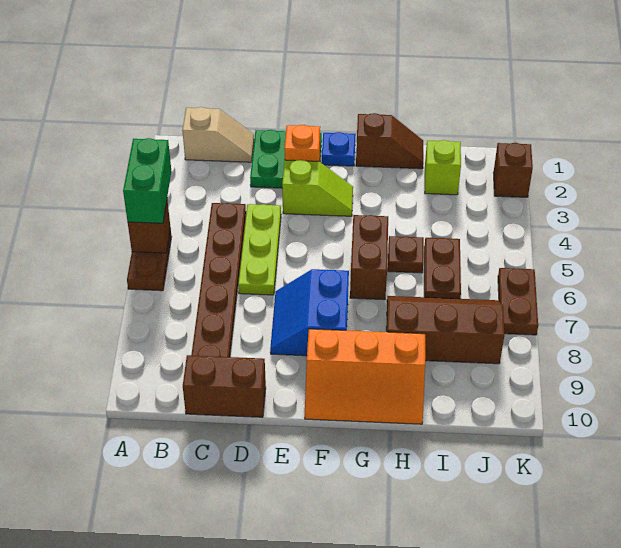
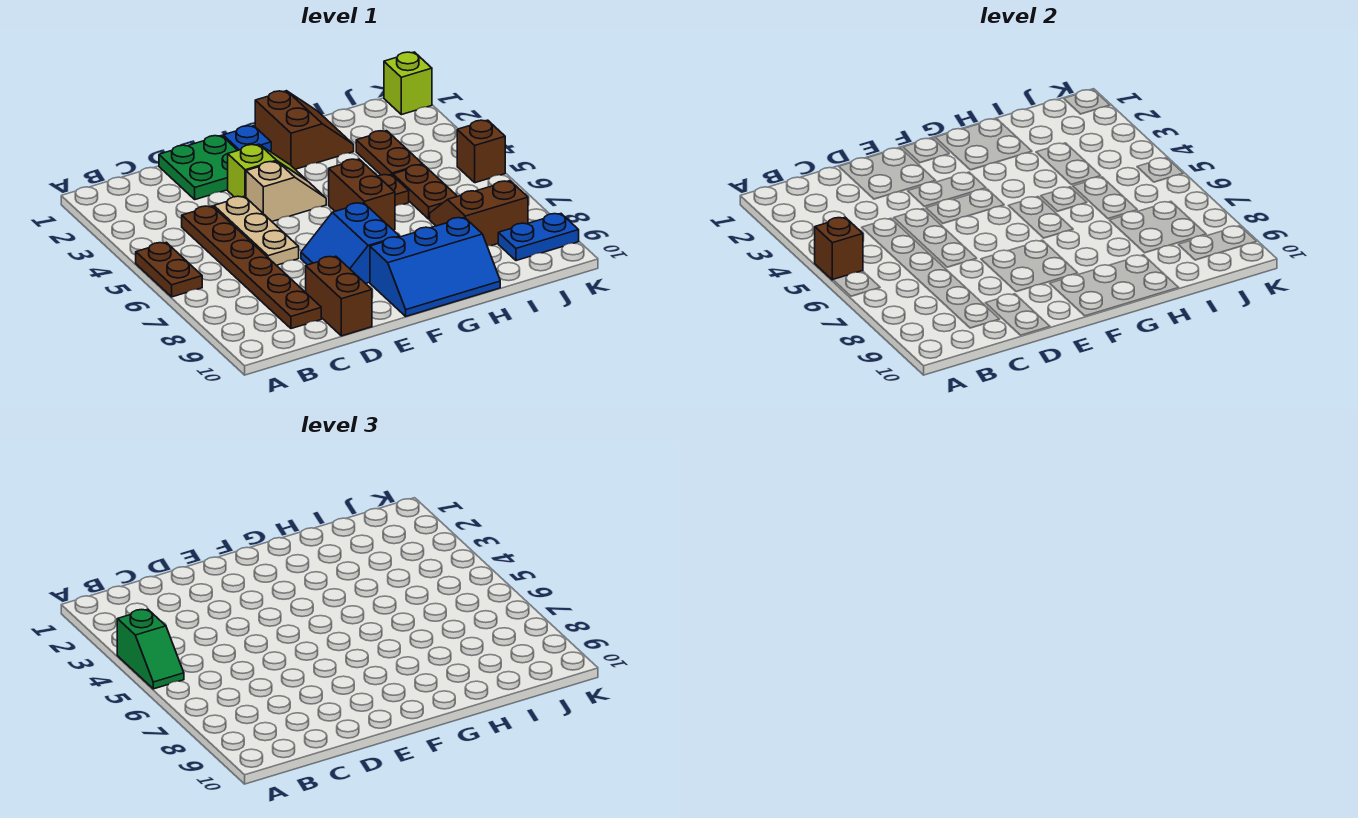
green 1x2 brick [123,138,171,223] -> green 1x2 slope [117,609,184,689]
tan 1x2 slope [182,107,254,162] -> tan 1x2 slope moved to [246,161,326,221]
brown 1x2 brick [183,355,266,417] -> brown 1x2 brick turned to [306,256,372,336]
lime 1x3 plate [238,204,281,295] -> tan 1x3 plate [214,196,299,265]
orange 1x1 brick [284,125,320,162] -> none
orange 2x3 slope [305,329,425,424] -> blue 2x3 slope [370,218,500,316]
brown 1x2 slope [356,113,423,169] -> brown 2x2 slope [255,91,354,169]
brown 2x3 slope [386,296,504,364] -> brown 2x2 slope [430,181,528,246]
lime 1x1 brick [425,140,461,195] -> lime 1x1 brick moved to [384,52,432,115]
none -> blue 1x2 plate [498,214,579,261]
brown 1x1 brick [493,143,533,197] -> brown 1x1 brick moved to [457,120,505,183]
brown 1x2 plate [498,268,538,335] -> brown 1x2 plate moved to [356,131,423,175]

